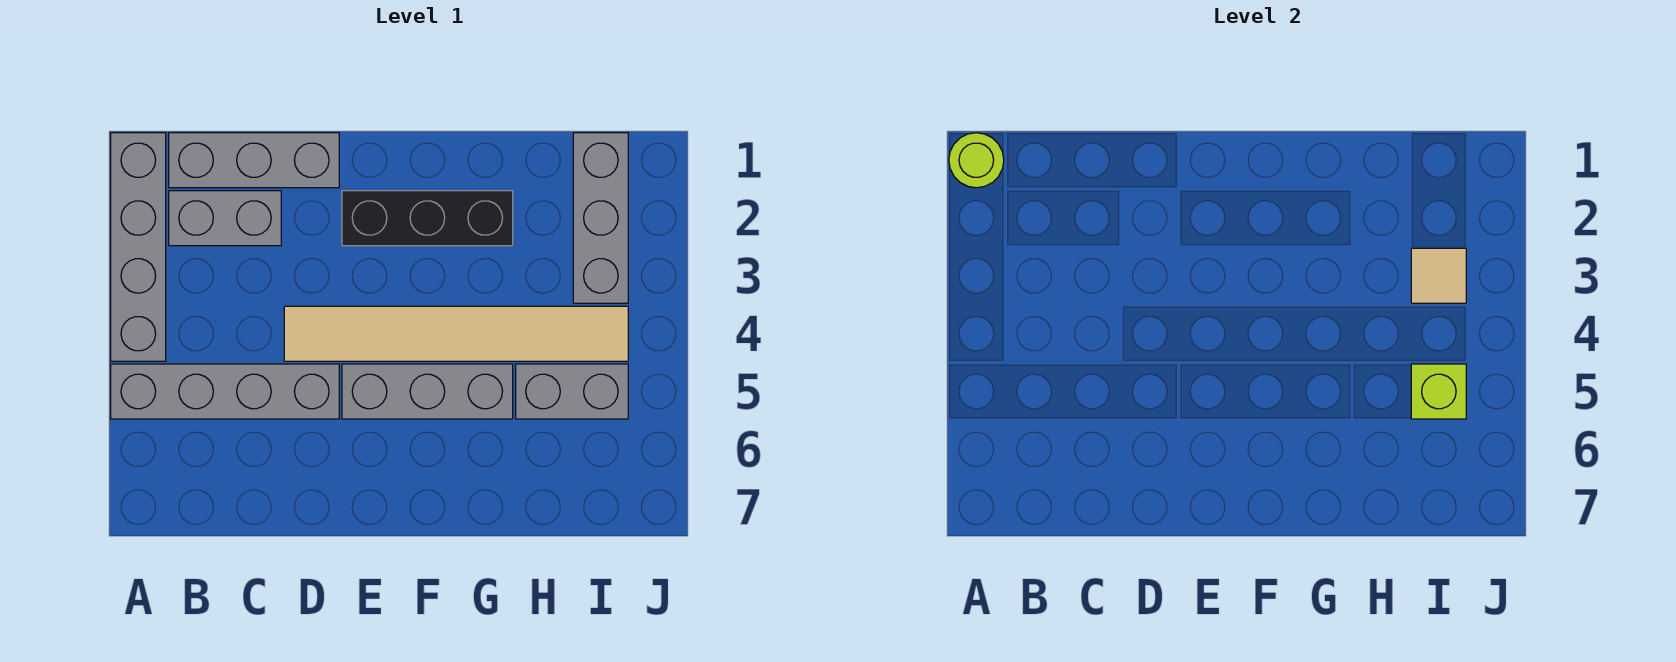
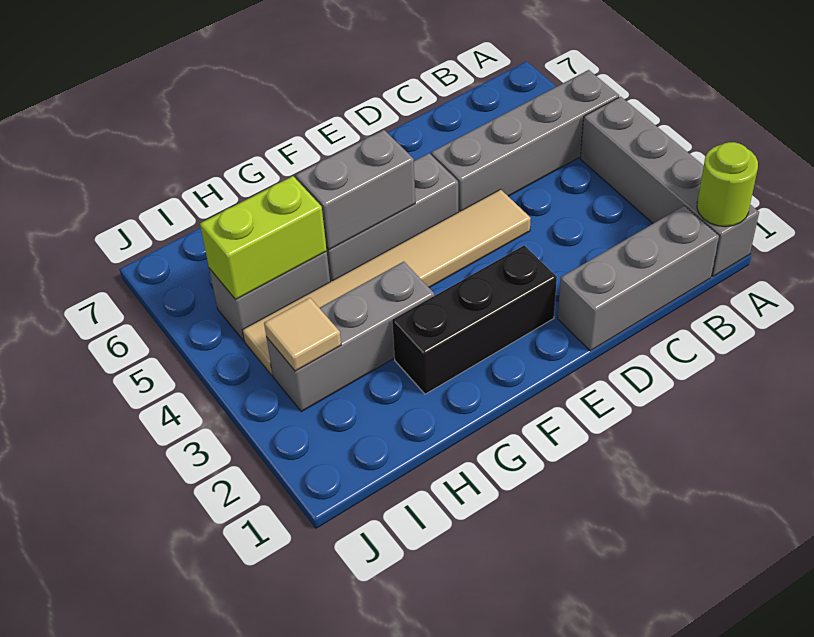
grey 1x2 brick [169,191,281,246] -> grey 1x2 brick moved to [295,130,415,250]
grey 1x3 brick [573,133,628,303] -> grey 1x3 brick turned to [266,262,434,412]
lime 1x1 brick [1411,364,1466,419] -> lime 1x2 brick [200,176,327,299]

